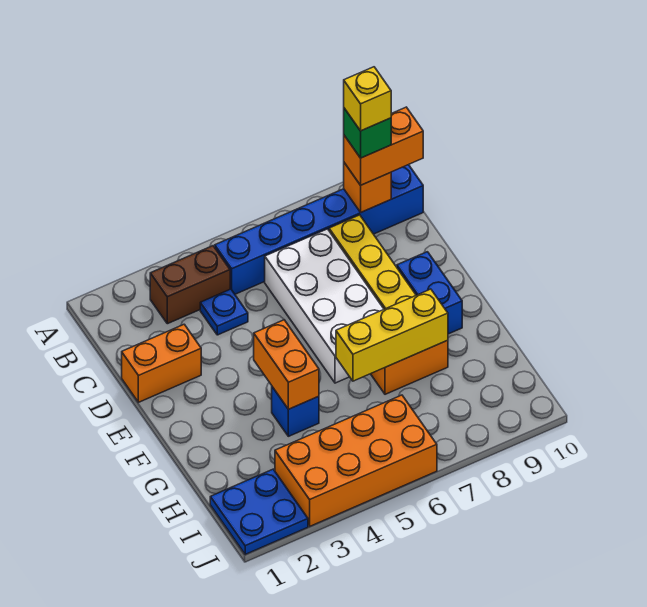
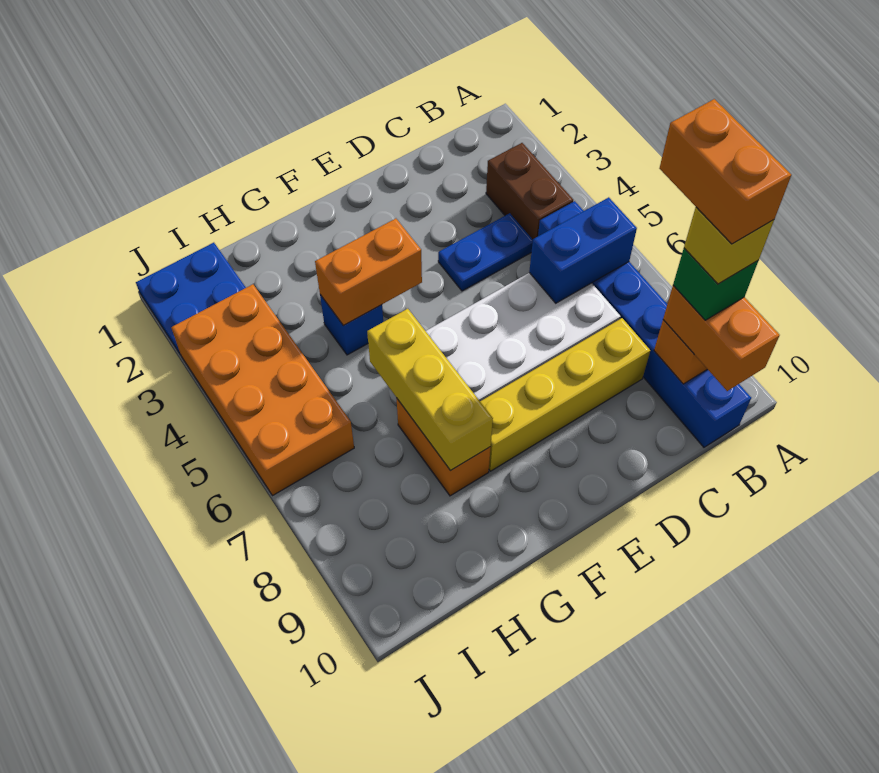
blue 1x1 plate [200,289,248,335] -> blue 1x2 plate [438,213,533,291]
orange 1x2 brick [122,324,201,402] -> orange 1x2 brick moved to [659,99,791,244]
blue 1x2 brick [397,252,462,334] -> blue 1x2 brick moved to [529,197,637,303]

